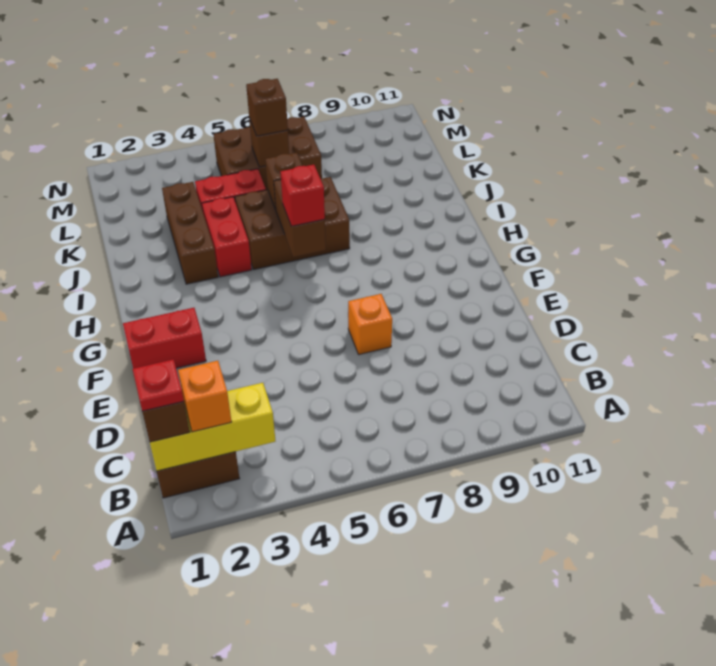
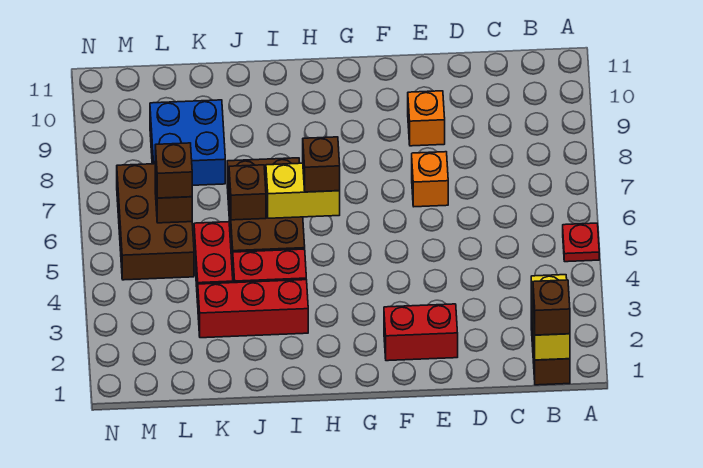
yellow 1x3 brick [150,383,275,471] -> yellow 1x2 brick [531,275,570,360]
red 1x1 plate [133,359,184,411] -> red 1x1 plate moved to [563,223,599,262]
orange 1x1 brick [178,361,232,432] -> orange 1x1 brick moved to [408,91,445,146]
red 1x2 brick [123,308,206,369] -> red 1x2 brick turned to [384,304,458,361]
brown 1x2 brick [274,180,326,257] -> yellow 1x2 brick [266,163,340,218]
red 1x1 brick [281,165,325,226] -> brown 1x1 brick [303,137,340,192]
brown 1x3 brick [162,182,218,284] -> red 1x3 brick [198,280,308,338]
none -> blue 2x2 brick [150,100,225,185]

